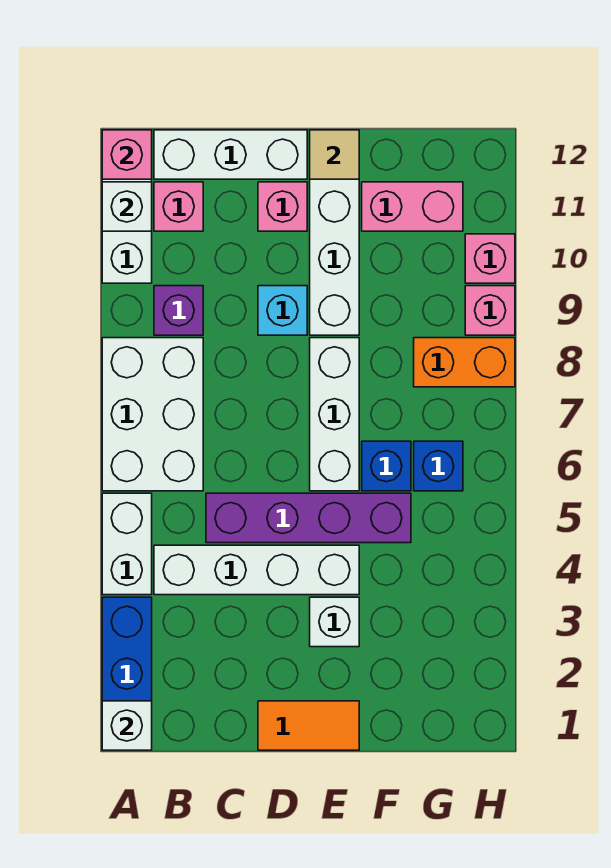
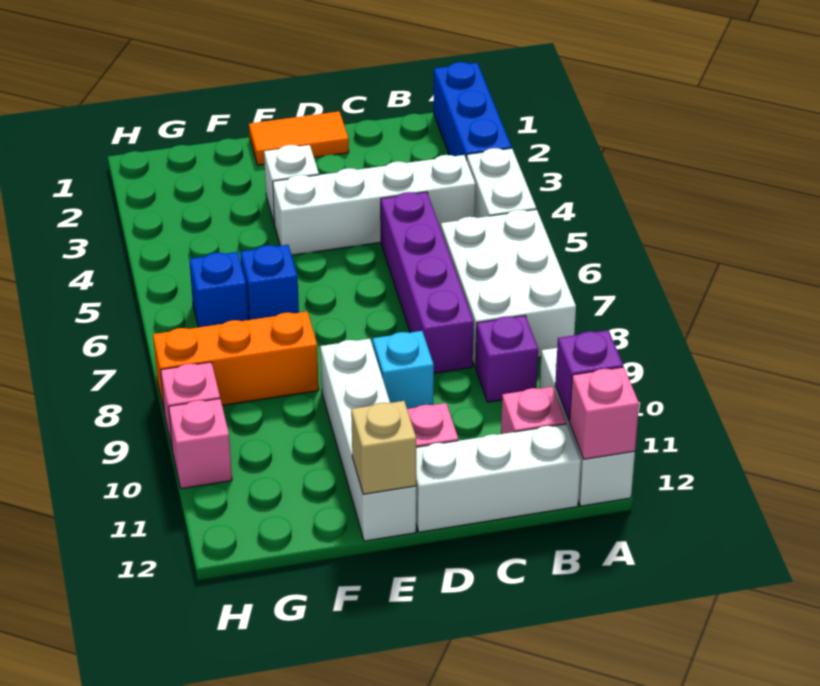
white 1x1 brick [102,701,152,750] -> none
white 1x1 brick [102,182,152,231] -> purple 1x1 brick [555,330,623,421]
purple 1x4 brick [206,493,411,543] -> purple 1x4 brick turned to [381,192,474,373]
white 1x3 brick [310,338,359,491] -> none
tan 1x1 tile [310,130,359,179] -> tan 1x1 brick [351,401,416,494]
pink 1x2 brick [362,182,463,231] -> none
orange 1x2 brick [414,338,515,387] -> orange 1x3 brick [153,312,319,414]

